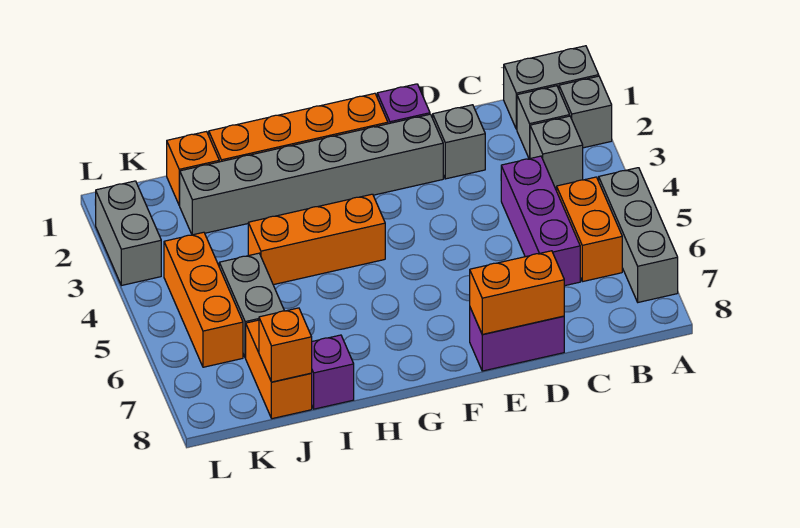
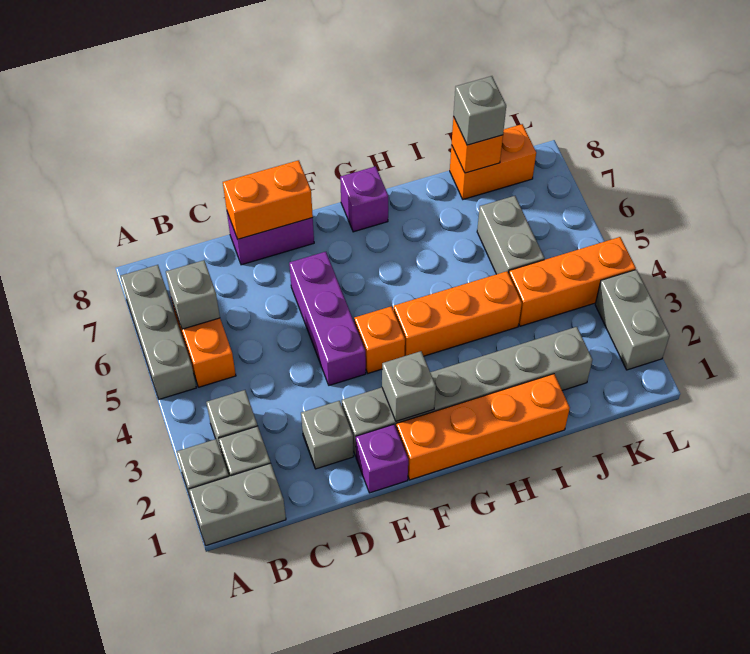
none -> grey 1x1 brick [166,260,220,329]
purple 1x3 brick [501,156,580,286] -> purple 1x3 brick moved to [289,252,366,385]
none -> grey 1x1 brick [382,351,436,421]
purple 1x1 brick [311,335,354,409] -> purple 1x1 brick moved to [340,166,388,232]
orange 1x1 brick [167,132,219,205] -> orange 1x1 brick moved to [354,306,405,373]
orange 1x2 brick [246,320,312,419] -> orange 1x2 brick turned to [450,124,536,199]
none -> grey 1x1 brick [454,76,506,145]
orange 1x3 brick [164,232,243,367] -> orange 1x3 brick turned to [509,237,636,326]

